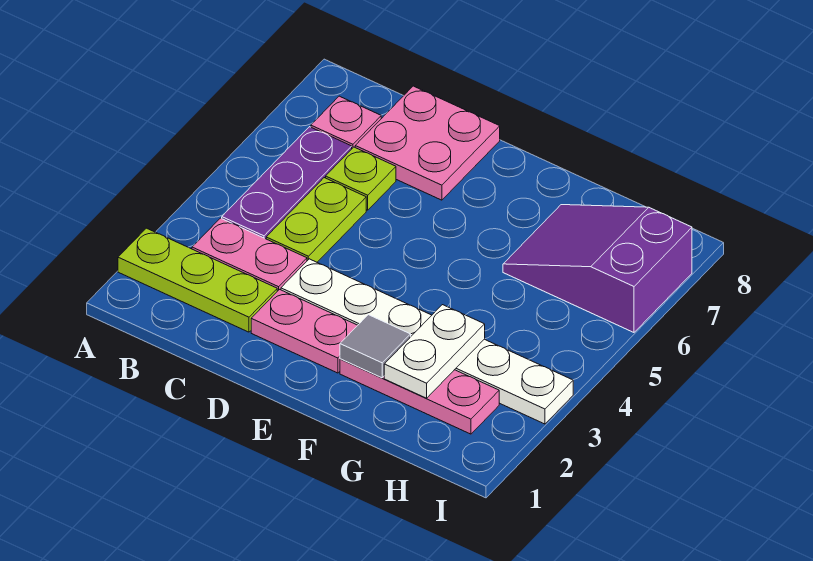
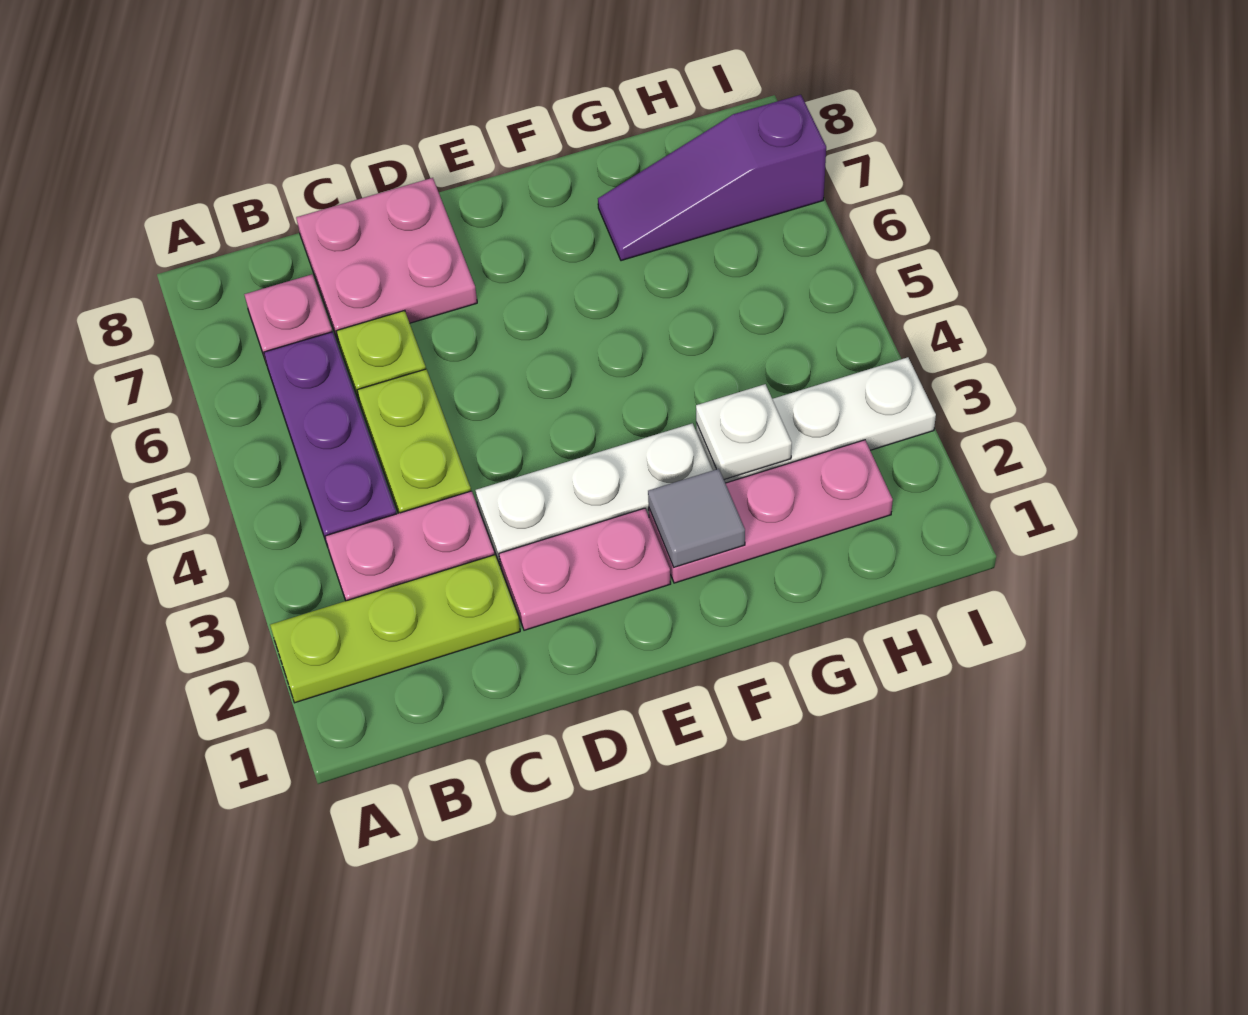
white 1x2 plate [384,305,485,398] -> white 1x1 plate [696,384,792,480]
purple 2x3 slope [503,205,692,332] -> purple 1x3 slope [598,95,826,261]

